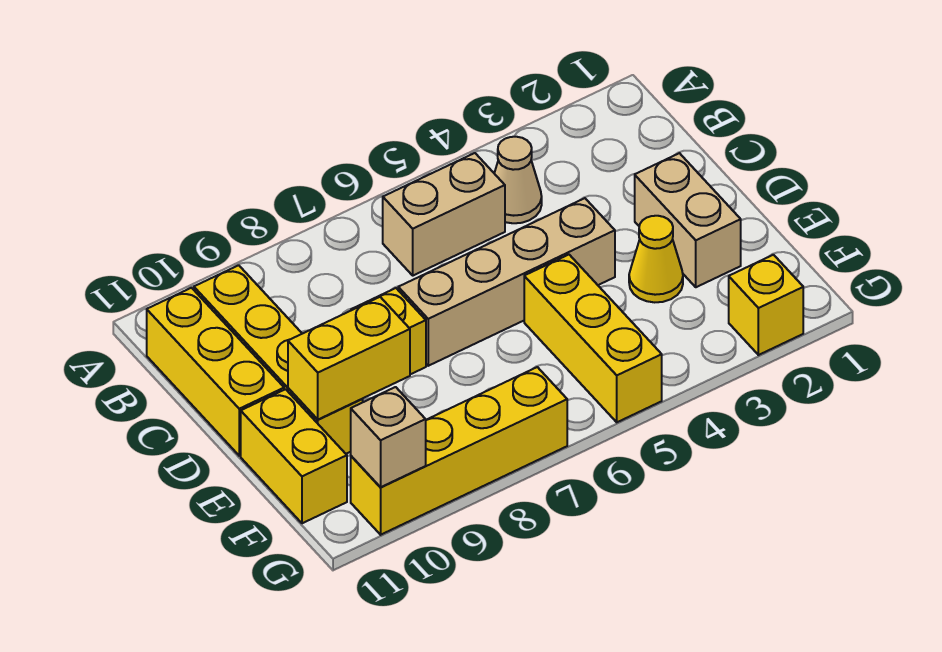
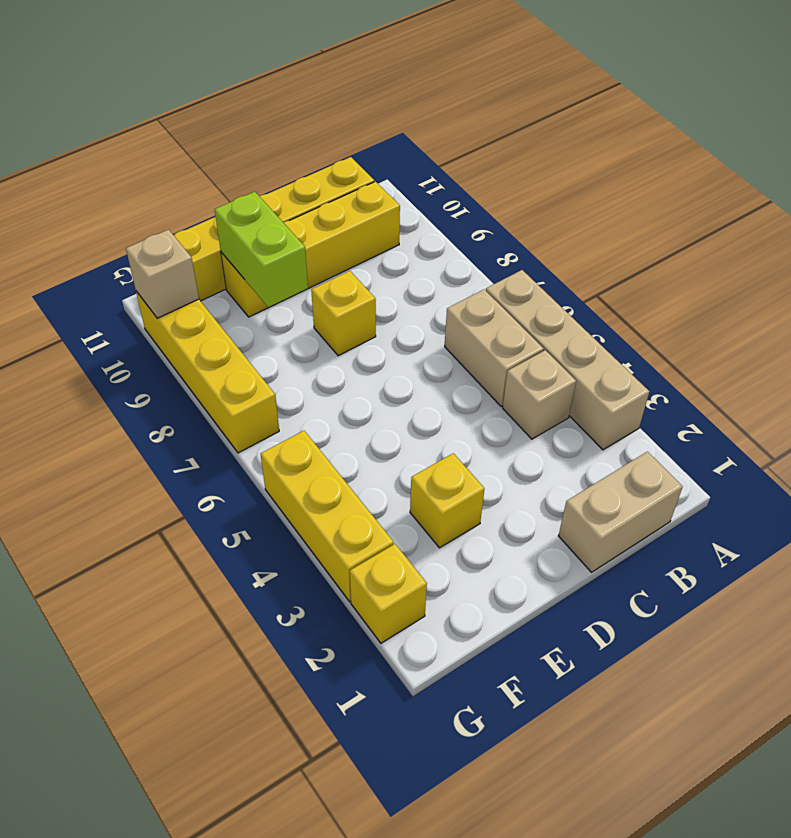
tan 1x1 cone [494,137,542,223] -> tan 1x1 brick [503,350,576,439]
tan 1x2 brick [635,153,741,287] -> tan 1x2 brick moved to [559,452,683,572]
tan 1x4 brick [398,198,615,366] -> tan 1x4 brick moved to [486,270,649,450]
yellow 1x1 cone [629,216,683,302] -> yellow 1x1 brick [410,453,484,548]
yellow 1x3 brick [524,255,662,422] -> yellow 1x3 brick turned to [261,431,394,602]
yellow 1x2 brick [288,297,410,419] -> lime 1x2 brick [215,192,308,308]

